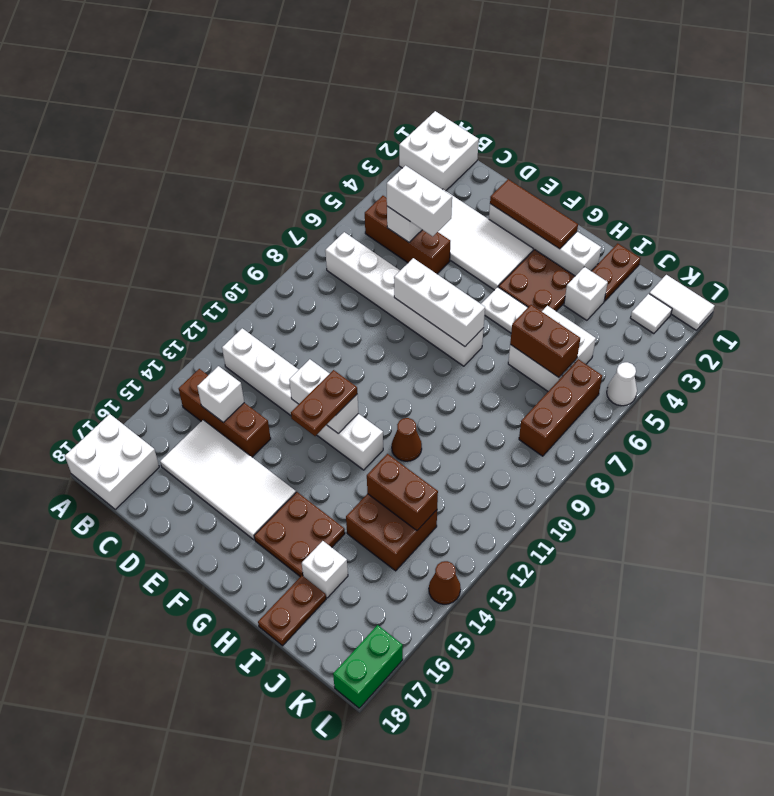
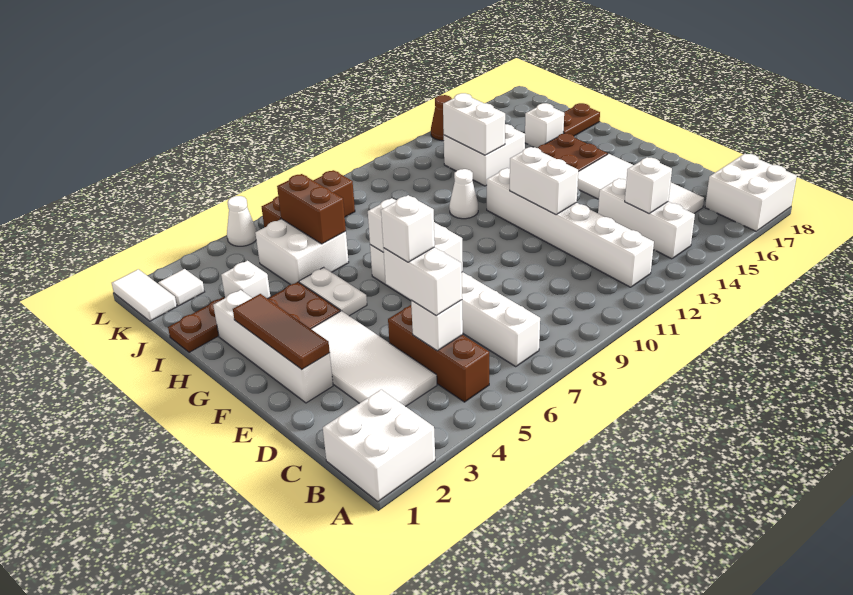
brown 1x3 brick [179,369,271,457] -> white 1x3 brick [598,178,695,259]
none -> white 1x1 brick [381,195,435,262]
brown 1x2 plate [291,370,357,436] -> none
brown 1x1 cone [392,418,422,461] -> white 1x1 cone [449,169,478,219]
brown 2x2 brick [346,494,437,571] -> white 2x2 brick [444,124,525,186]
brown 1x2 brick [367,454,438,531] -> white 1x2 brick [443,93,505,155]
green 1x2 brick [333,625,403,708] -> none

